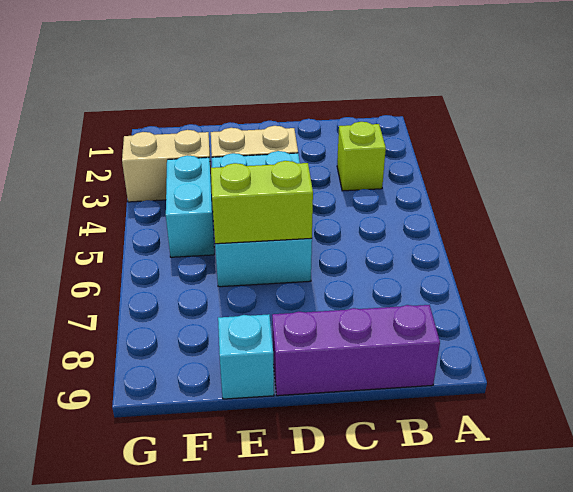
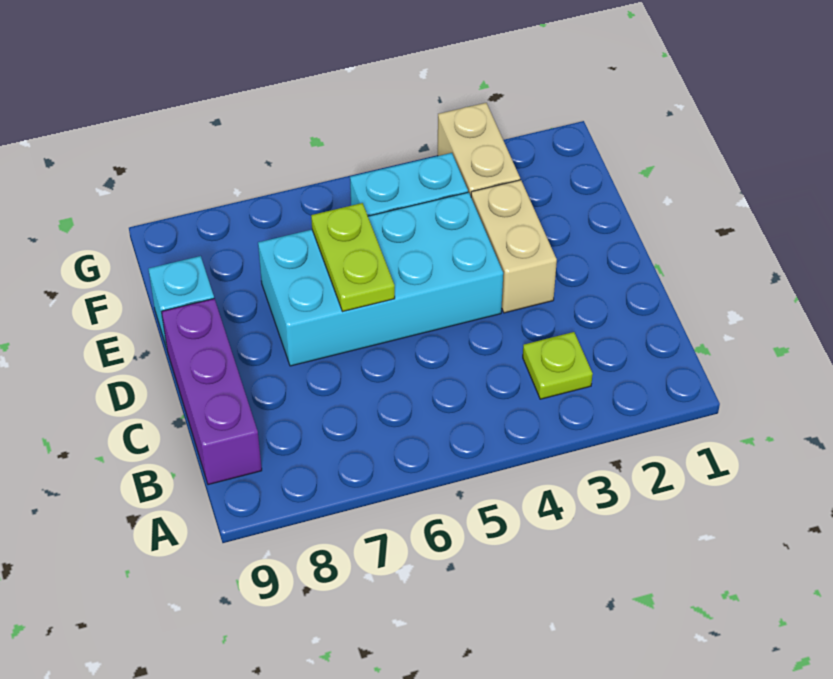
lime 1x1 brick [337,122,386,191] -> lime 1x1 plate [523,332,593,399]
cyan 2x3 brick [212,151,312,287] -> cyan 2x4 brick [258,192,503,366]
lime 1x2 brick [211,161,313,244] -> lime 1x2 plate [311,203,395,312]

